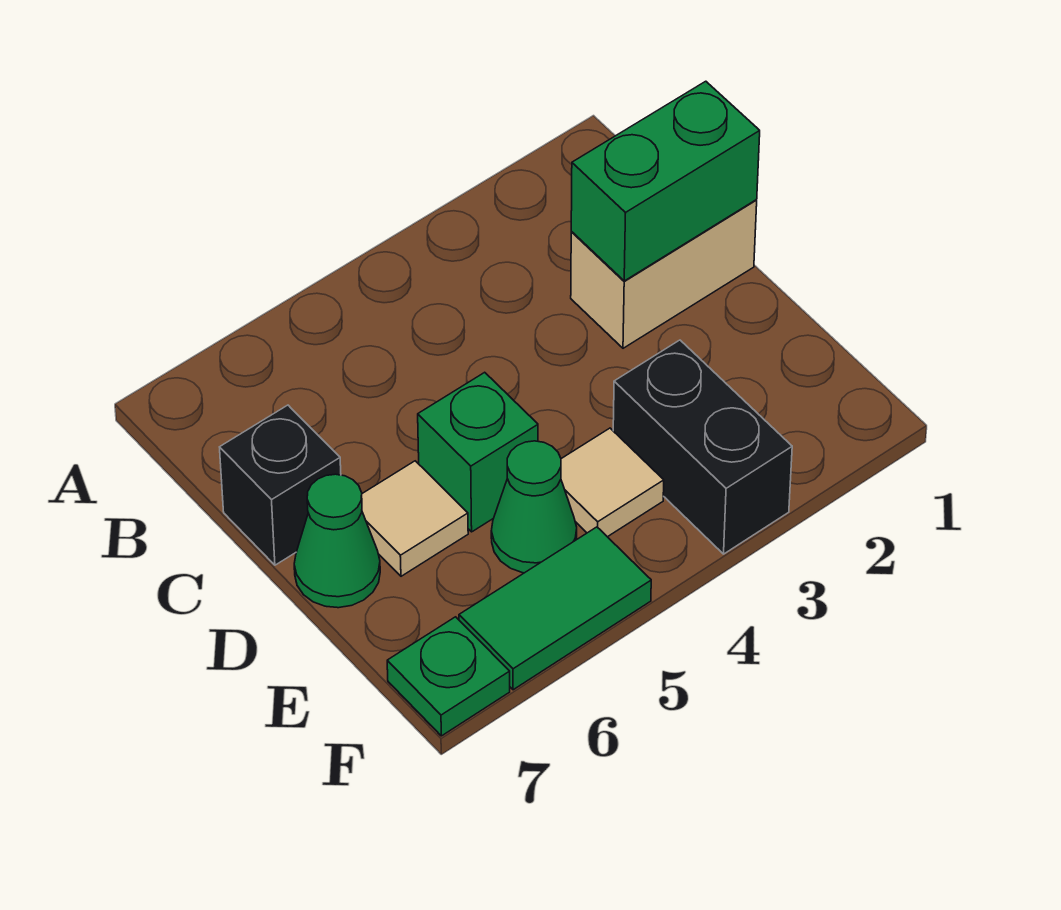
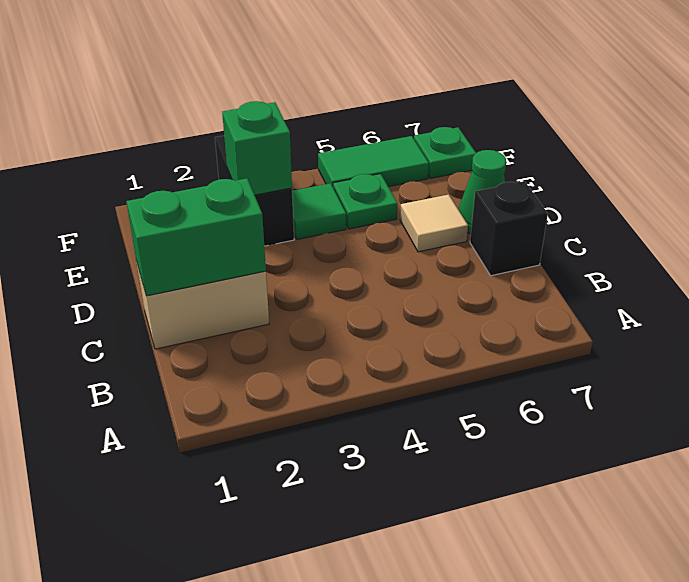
green 1x1 brick [418,372,538,532] -> green 1x1 brick moved to [222,101,292,195]
tan 1x1 tile [561,428,664,537] -> green 1x1 tile [292,183,346,239]
green 1x1 cone [491,441,577,573] -> green 1x1 plate [333,174,397,229]

